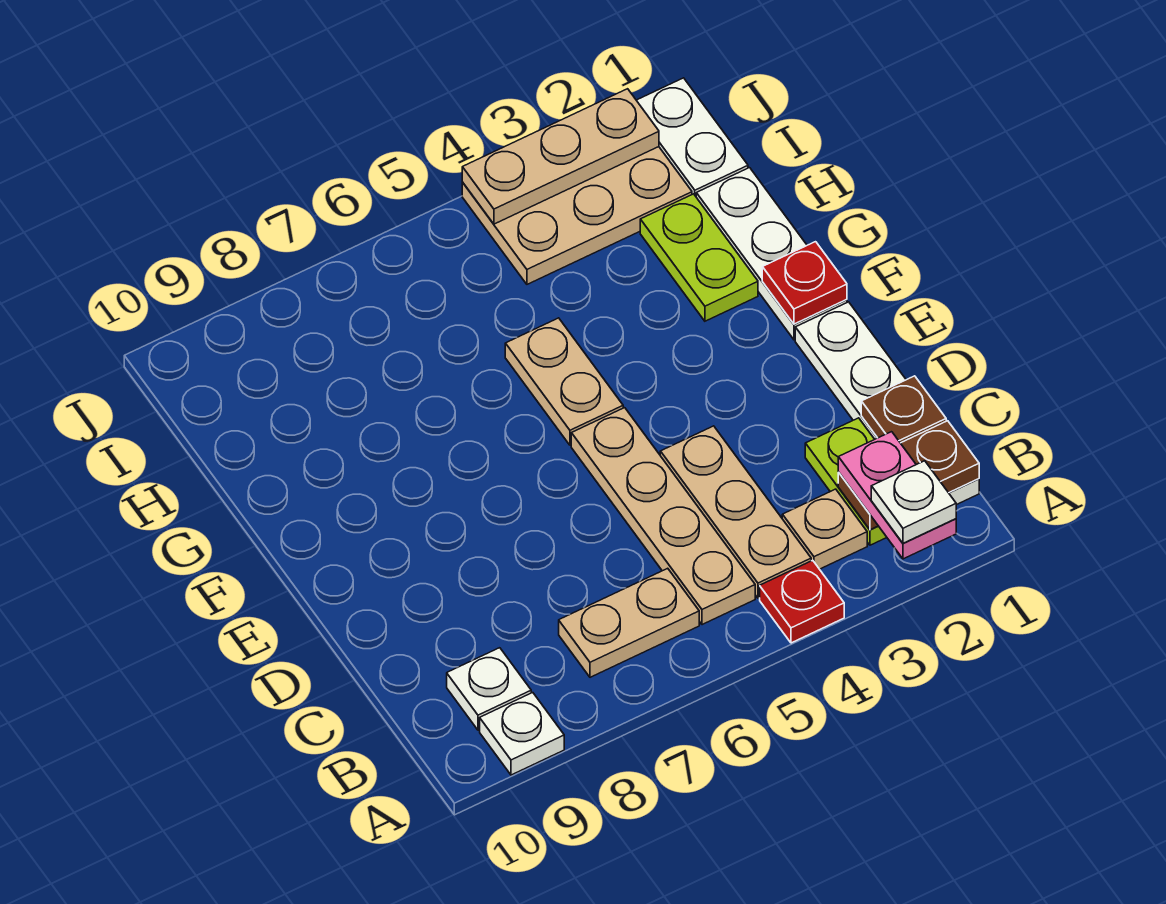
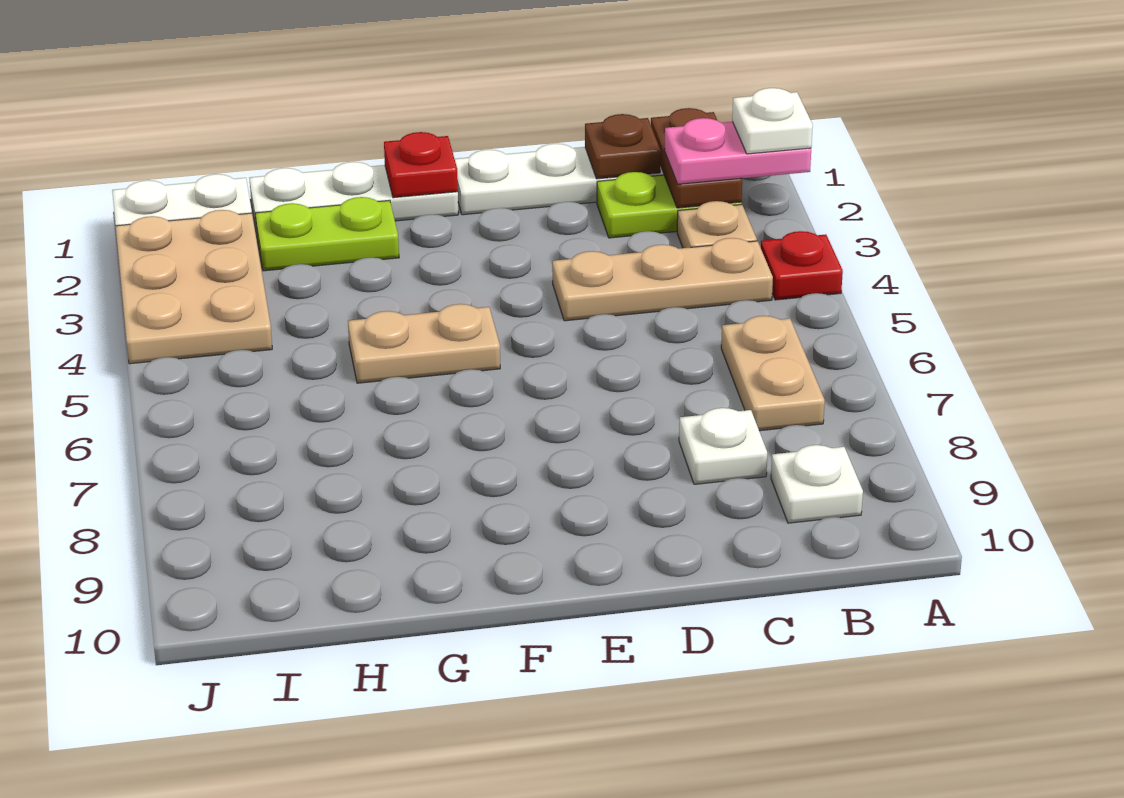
white 1x1 plate [480,693,564,775] -> white 1x1 plate moved to [679,408,767,484]
tan 1x4 plate [571,408,755,625] -> none
tan 1x3 plate [462,89,659,224] -> none

